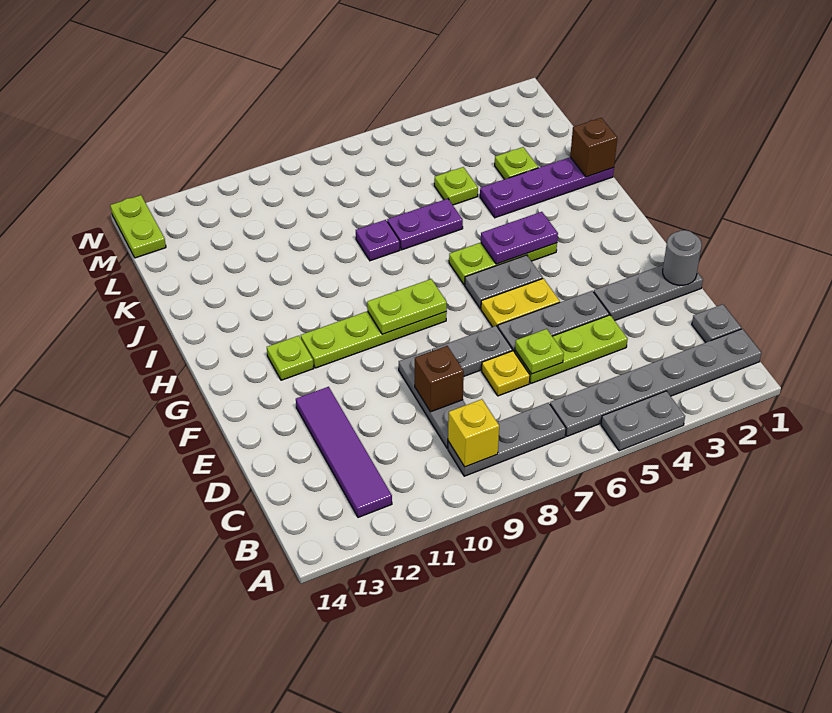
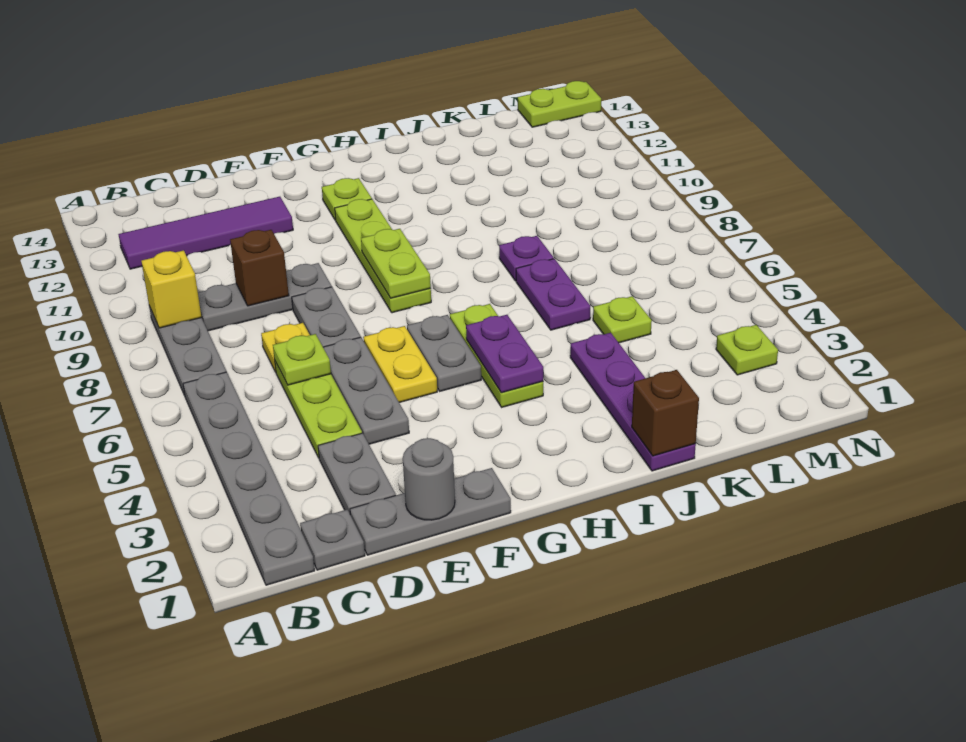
grey 1x2 plate [601,391,685,451] -> grey 1x2 plate moved to [318,433,396,513]
grey 1x3 plate [594,265,703,321] -> grey 1x3 plate turned to [350,468,511,555]
lime 1x1 plate [495,147,538,179] -> lime 1x1 plate moved to [716,325,778,375]

